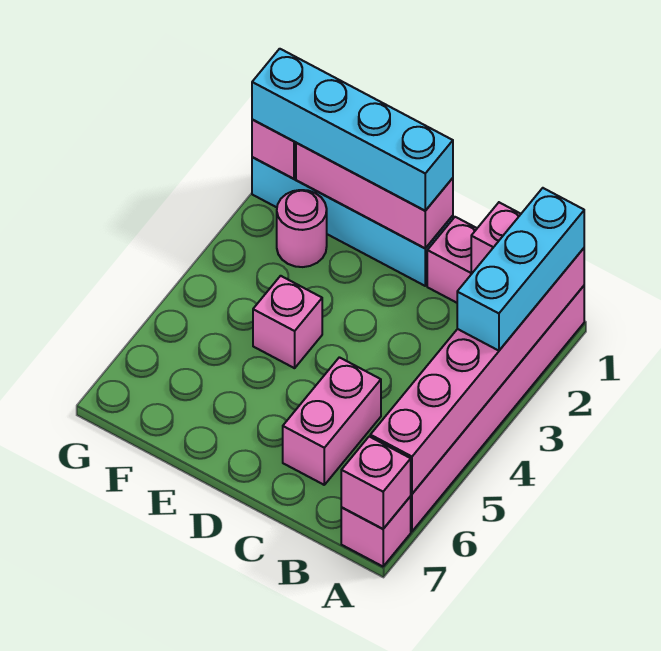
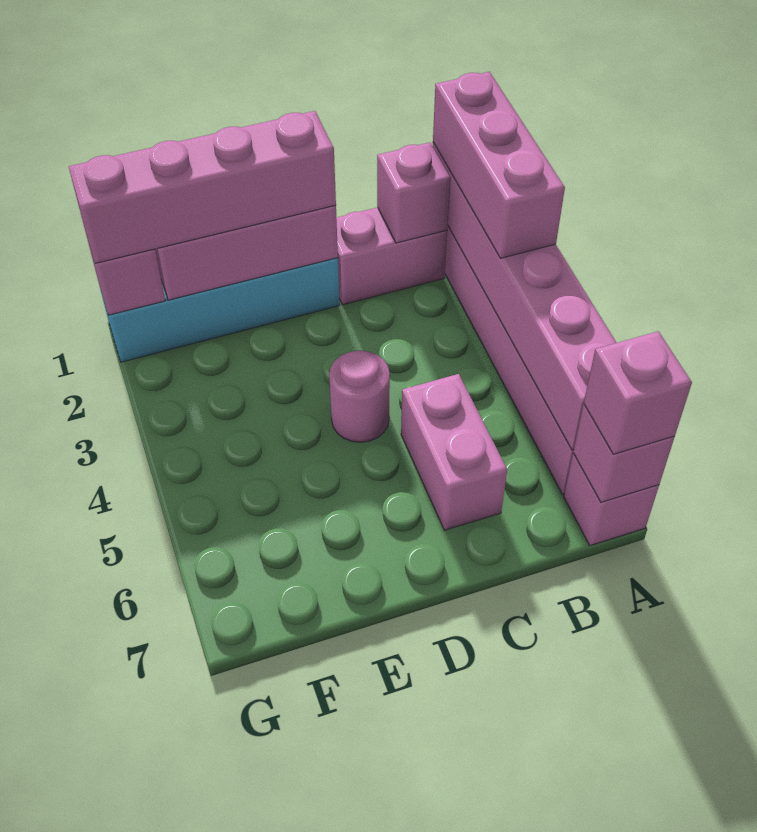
cyan 1x3 brick [457,188,584,351] -> pink 1x3 brick [433,72,565,258]
cyan 1x4 brick [252,49,453,211] -> pink 1x4 brick [69,111,336,263]
pink 1x1 brick [253,276,322,368] -> pink 1x1 brick moved to [584,331,692,454]
pink 1x1 round brick [277,190,327,267] -> pink 1x1 round brick moved to [329,351,390,442]

